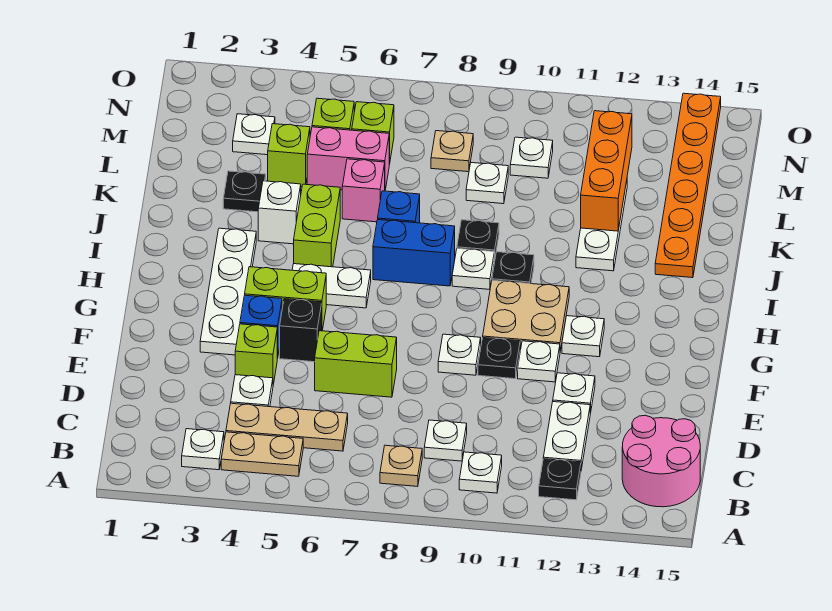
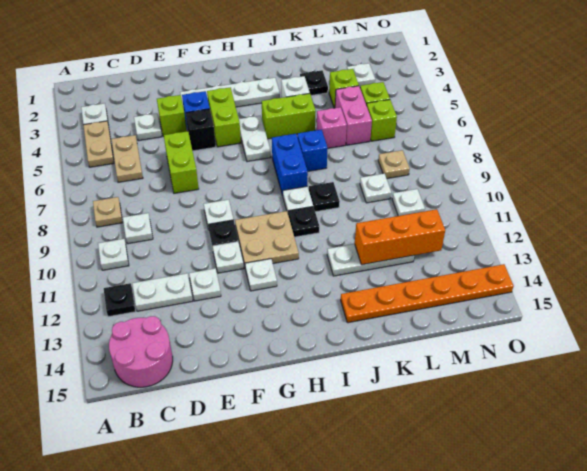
tan 1x3 plate [226,403,348,451] -> tan 1x2 plate [111,135,143,182]

